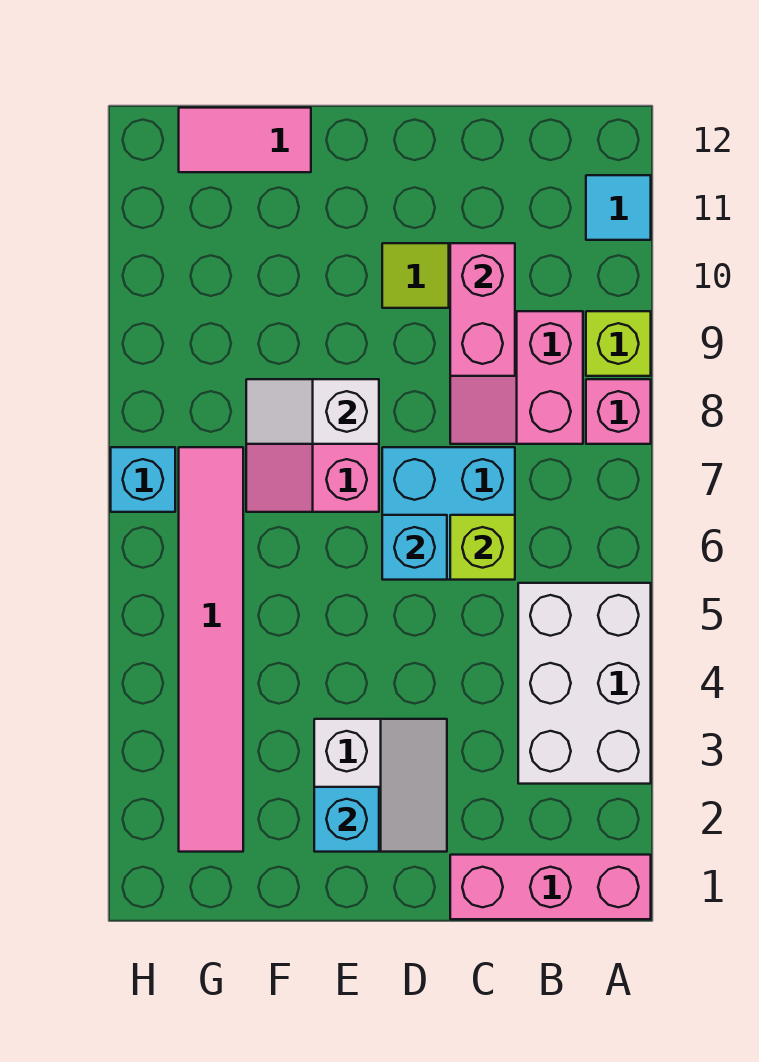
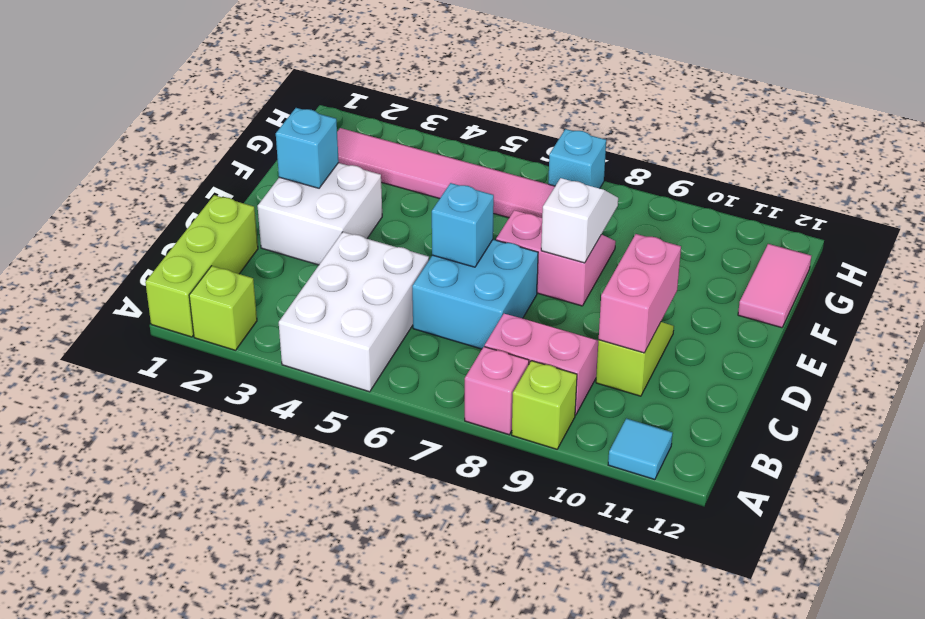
pink 1x3 brick [450,855,651,919] -> lime 1x3 brick [145,195,258,337]
white 2x3 brick [518,583,651,784] -> white 2x3 brick turned to [279,232,429,392]
lime 1x1 brick [450,515,515,580] -> lime 1x1 brick moved to [189,266,257,350]
pink 1x2 brick [450,243,515,376] -> pink 1x2 brick turned to [599,234,681,353]
white 2x2 slope [314,719,447,852] -> white 2x2 brick [258,163,382,265]

